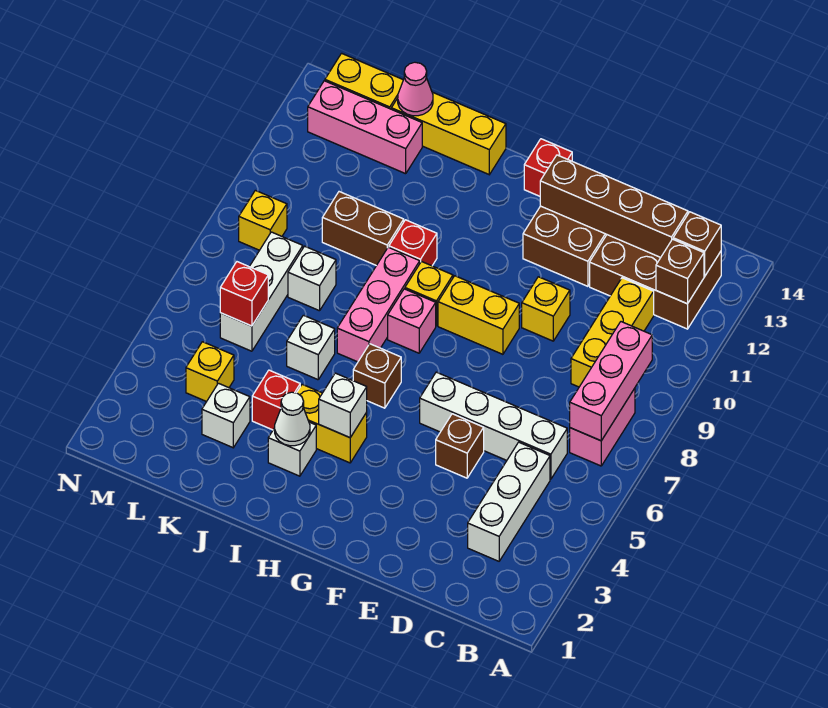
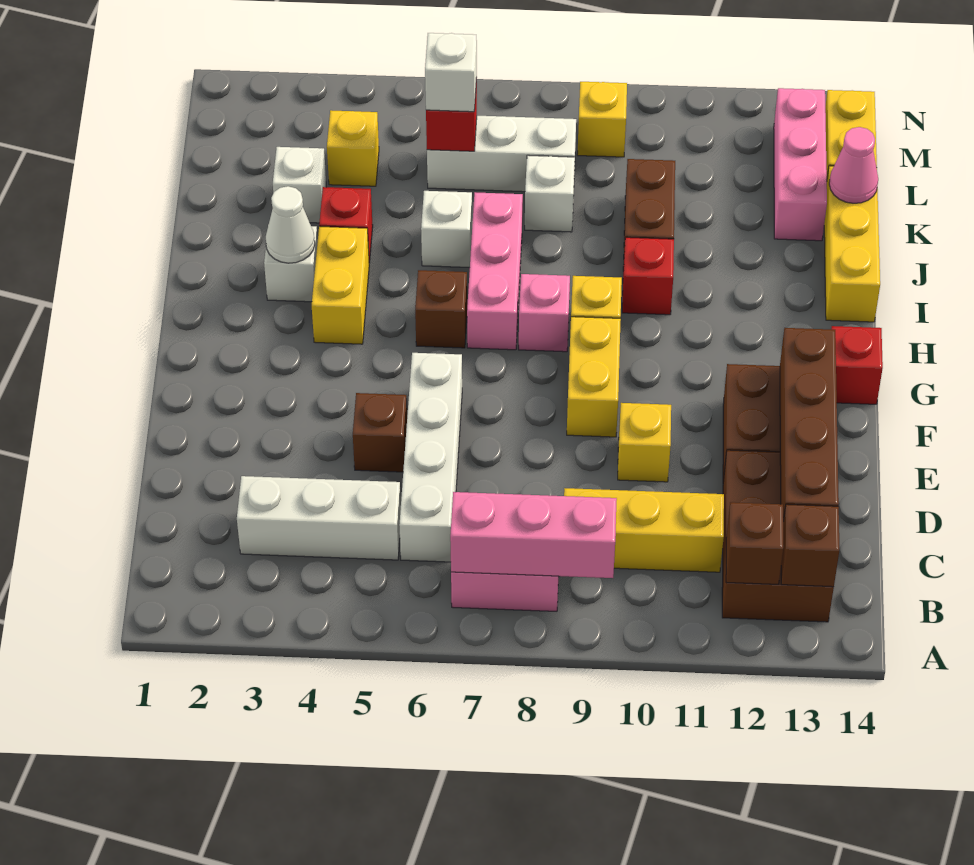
white 1x1 brick [319,373,367,438] -> white 1x1 brick moved to [425,33,477,112]
pink 1x3 brick [337,247,420,362] -> pink 1x3 brick turned to [467,192,523,350]

